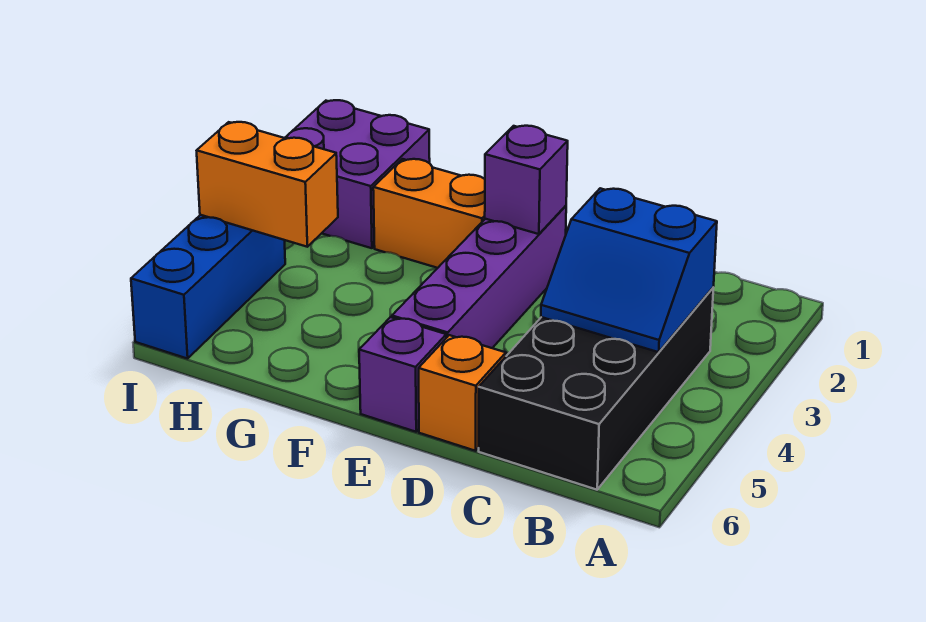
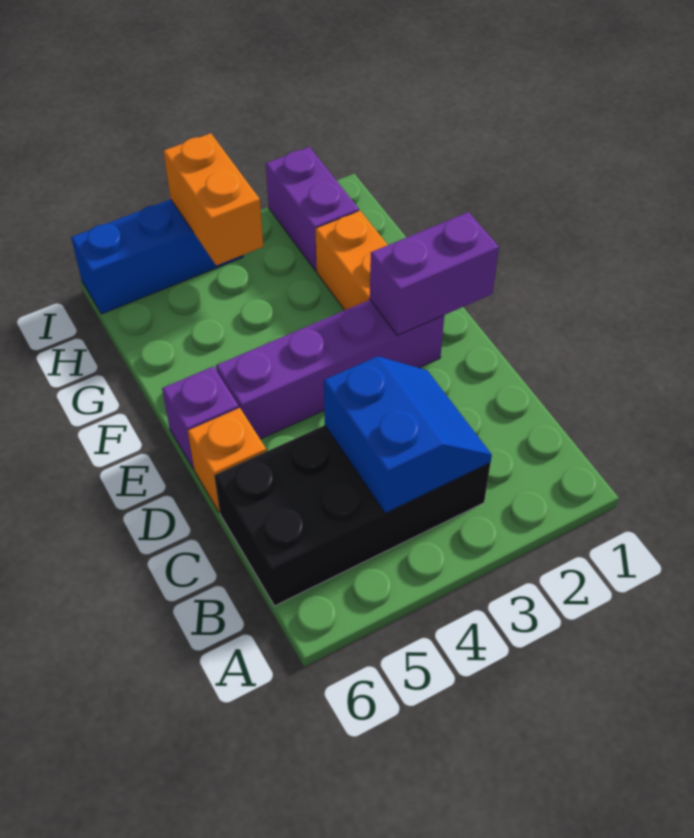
blue 2x2 slope [541,188,717,352] -> blue 2x2 slope turned to [324,356,492,513]
purple 1x1 brick [485,126,568,234] -> purple 1x2 brick [370,212,499,335]
purple 2x2 brick [285,100,430,248] -> purple 1x2 brick [266,147,359,271]

